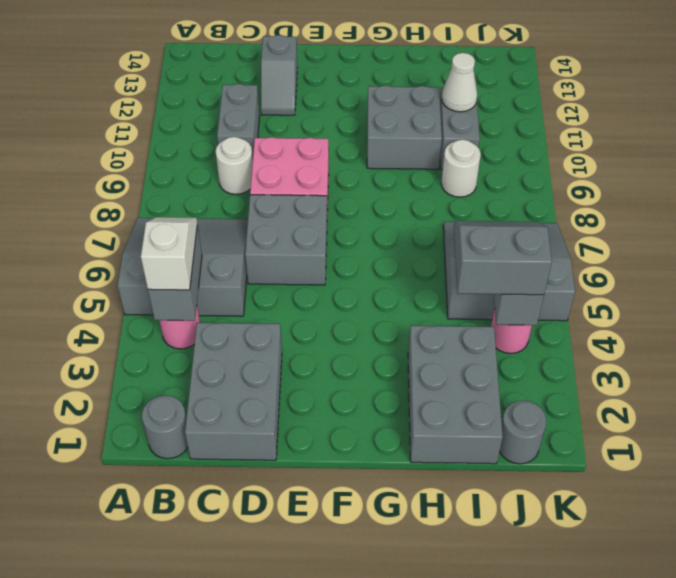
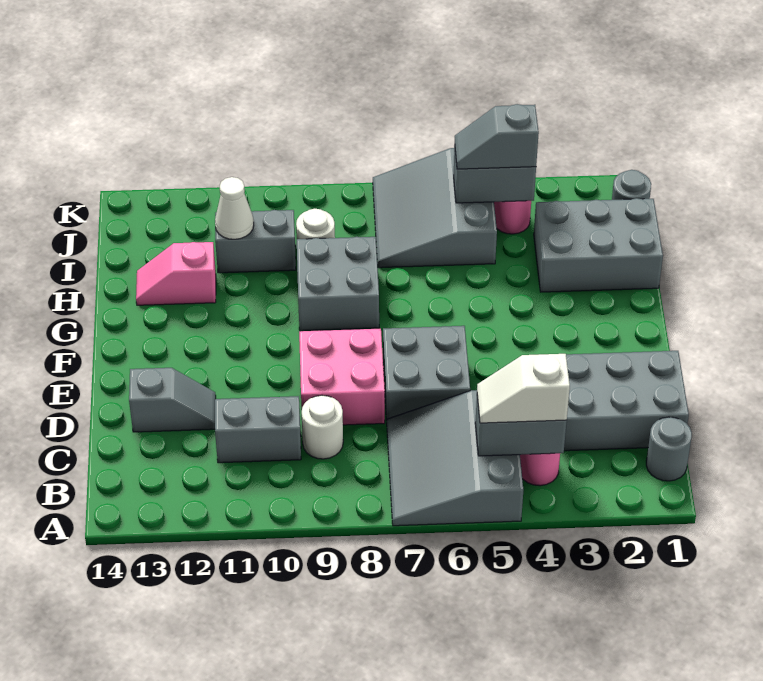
grey 2x2 brick [367,85,442,169] -> grey 2x2 brick moved to [297,237,379,331]
none -> pink 1x2 slope [136,242,216,305]
grey 2x2 slope [454,221,552,295] -> grey 1x2 slope [455,104,539,169]

